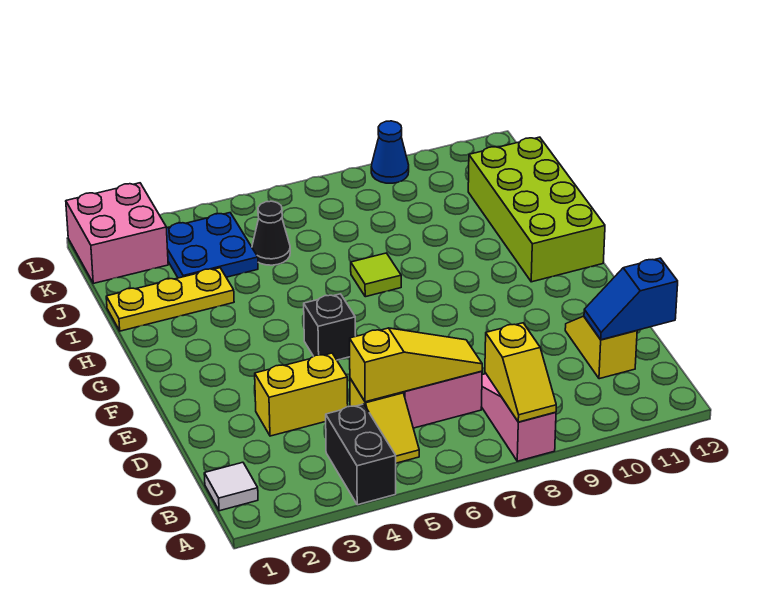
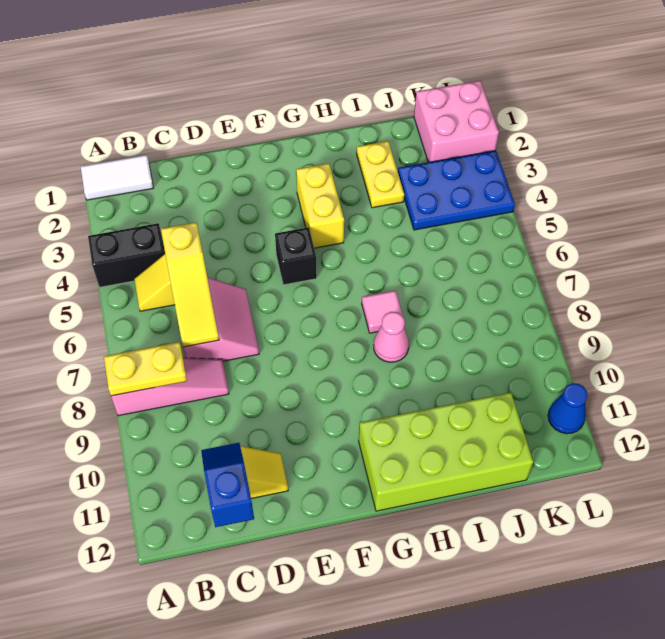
yellow 1x2 slope [485,323,556,422] -> yellow 1x2 plate [104,342,187,396]
white 1x1 tile [204,462,258,511] -> white 1x2 tile [81,155,153,200]
yellow 1x2 brick [255,353,348,436] -> yellow 1x2 brick moved to [296,163,344,248]
lime 1x1 tile [351,253,401,297] -> pink 1x1 tile [362,290,403,333]
none -> pink 1x1 cone [374,312,409,362]
yellow 1x3 plate [106,268,234,331] -> yellow 1x2 plate [357,141,404,208]
blue 2x2 plate [167,213,258,278] -> blue 2x3 plate [398,150,515,230]
black 1x1 cone [252,201,290,265] -> none
blue 1x1 cone [371,121,409,183] -> blue 1x1 cone moved to [548,383,587,434]

